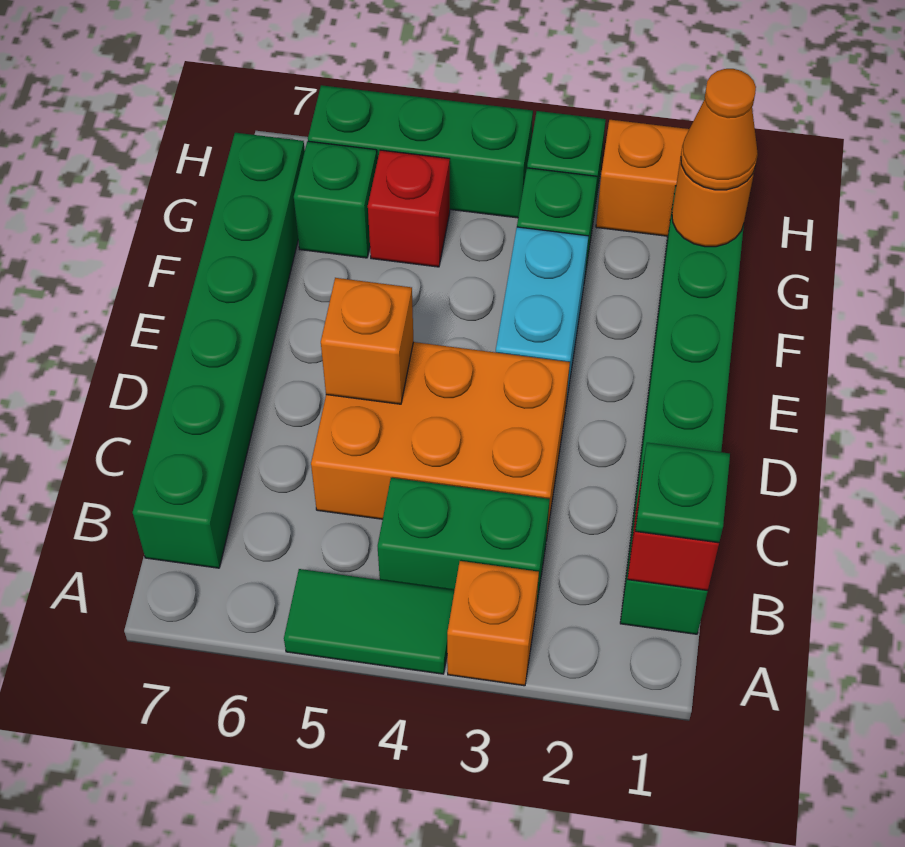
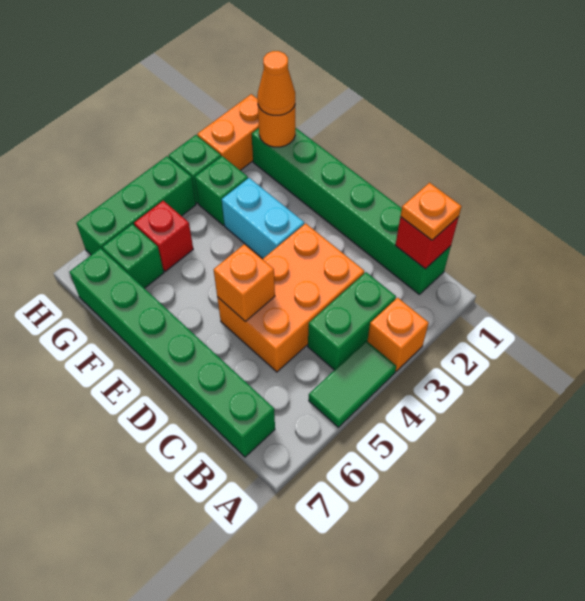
green 1x1 plate [635,443,730,543] -> orange 1x1 plate [401,183,461,240]

